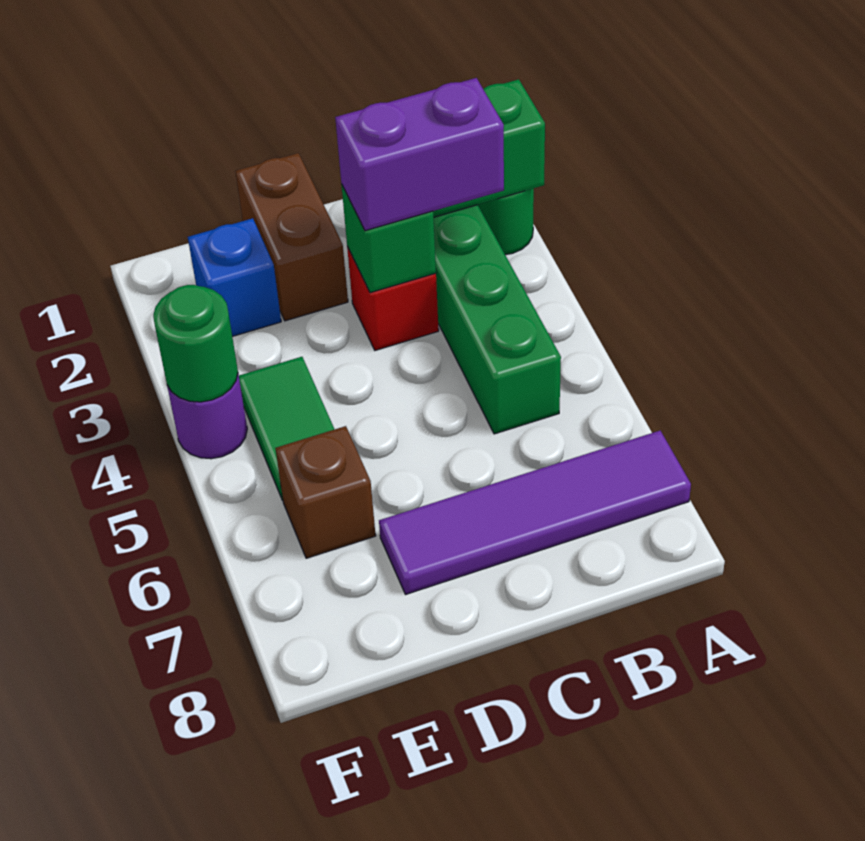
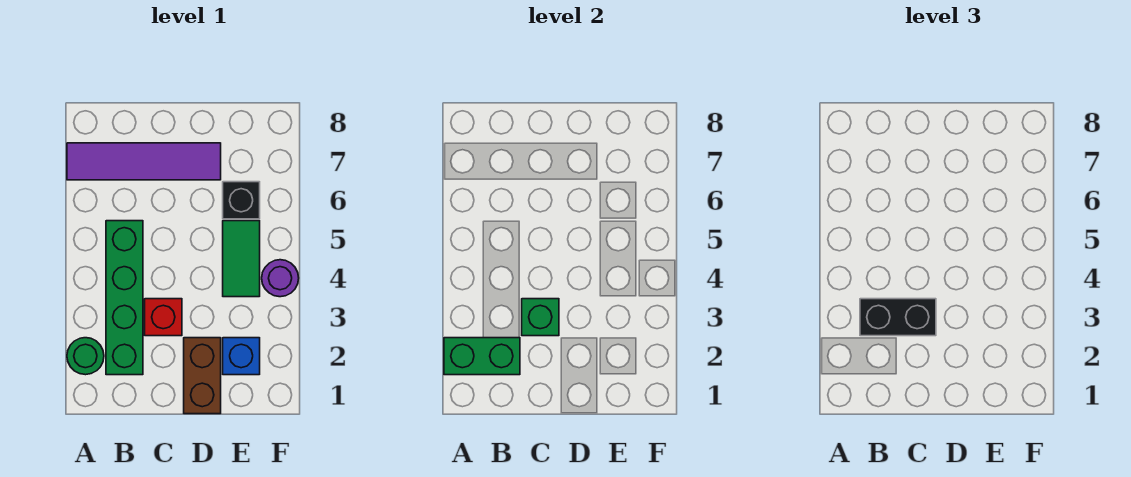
purple 1x2 brick [335,78,504,231] -> black 1x2 brick [860,299,936,336]
brown 1x1 brick [275,426,376,558] -> black 1x1 brick [223,182,260,219]
green 1x1 round brick [153,285,238,402] -> none

